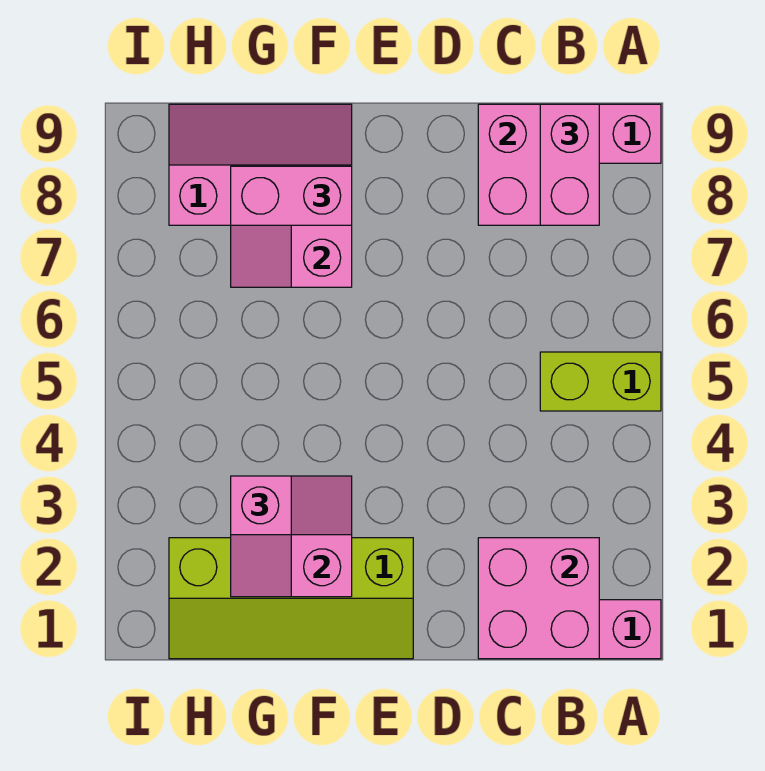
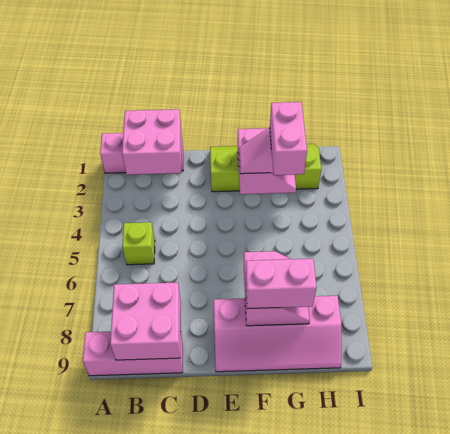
lime 1x2 brick [540,352,661,411] -> lime 1x1 brick [122,222,155,265]
pink 1x2 brick [540,104,599,225] -> pink 1x2 brick moved to [270,102,307,175]
pink 2x3 slope [169,104,352,225] -> pink 2x4 slope [214,296,341,372]

